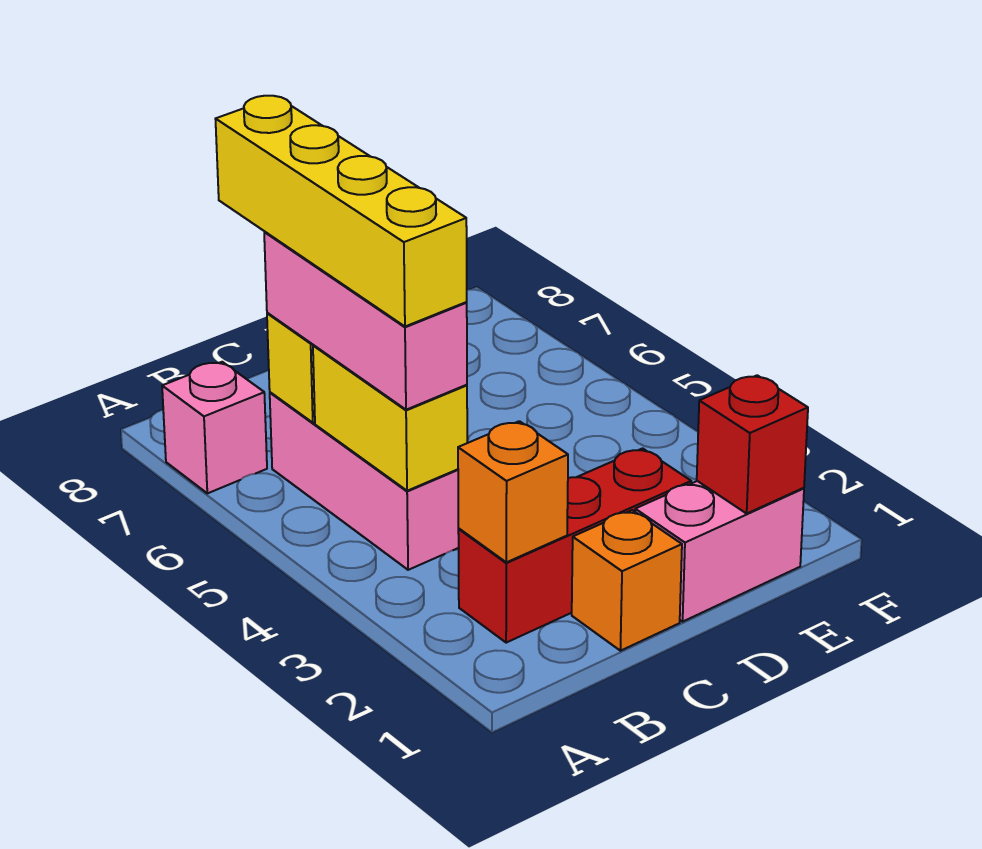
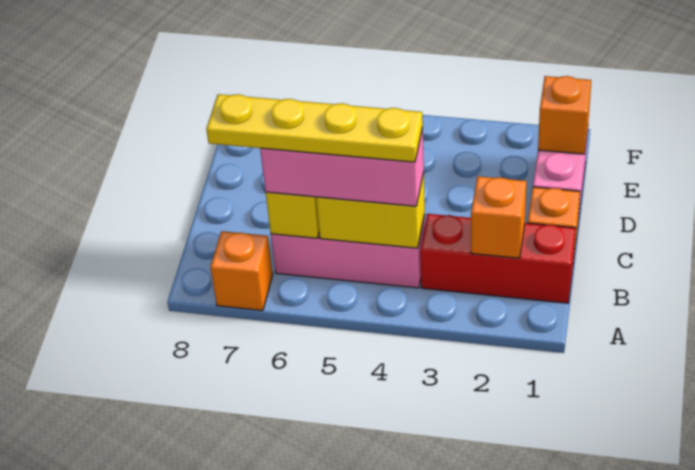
pink 1x1 brick [162,362,267,493] -> orange 1x1 brick [210,231,273,311]
red 1x3 brick [458,448,691,643] -> red 1x3 brick turned to [420,214,576,303]
yellow 1x4 brick [216,96,467,326] -> yellow 1x4 plate [206,94,423,162]
red 1x1 brick [697,375,808,514] -> orange 1x1 brick [538,76,591,154]

